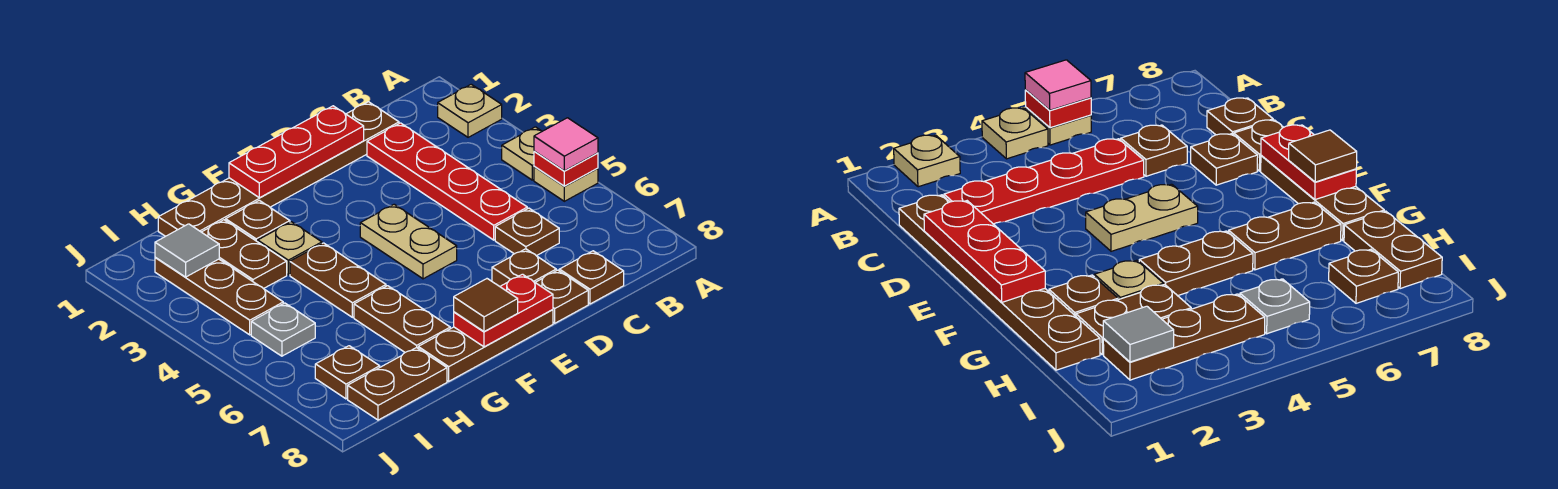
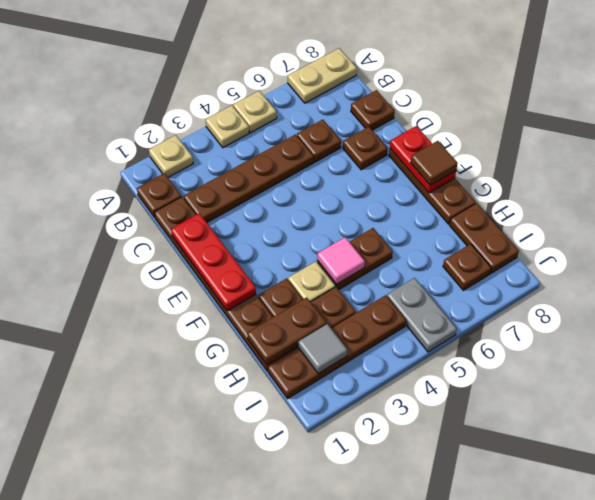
red 1x1 plate [534,151,598,186] -> none
pink 1x1 tile [534,118,598,171] -> pink 1x1 tile moved to [317,237,365,284]
red 1x4 plate [367,123,527,240] -> brown 1x4 plate [184,135,313,222]
brown 1x1 plate [535,270,588,323] -> brown 1x1 plate moved to [137,173,182,217]
tan 1x2 plate [360,204,457,279] -> tan 1x2 plate moved to [288,48,357,103]
brown 1x2 plate [354,286,450,352] -> brown 1x2 plate moved to [247,297,326,365]
brown 1x3 plate [155,257,283,335] -> brown 1x4 plate [268,295,406,399]
grey 1x1 plate [251,303,315,356] -> grey 1x2 plate [387,278,457,352]

